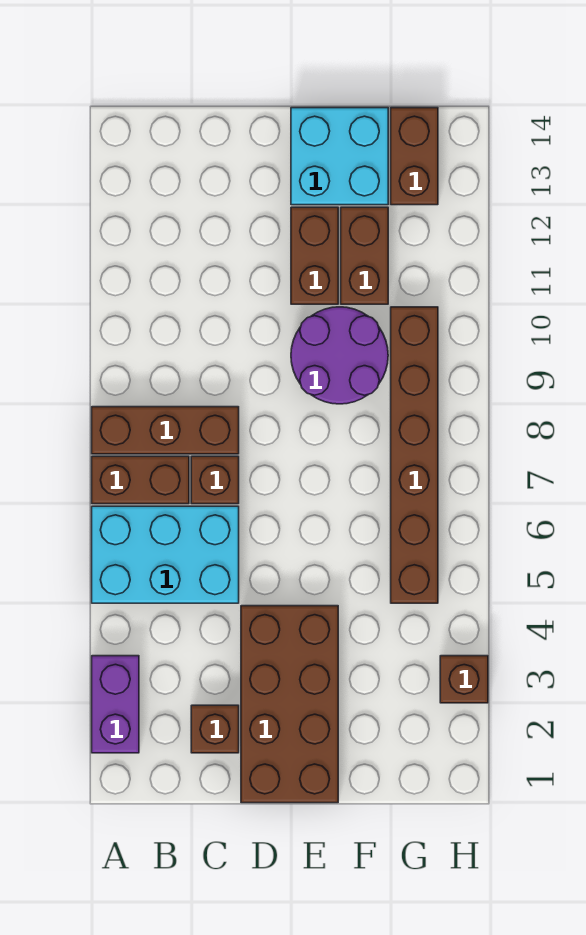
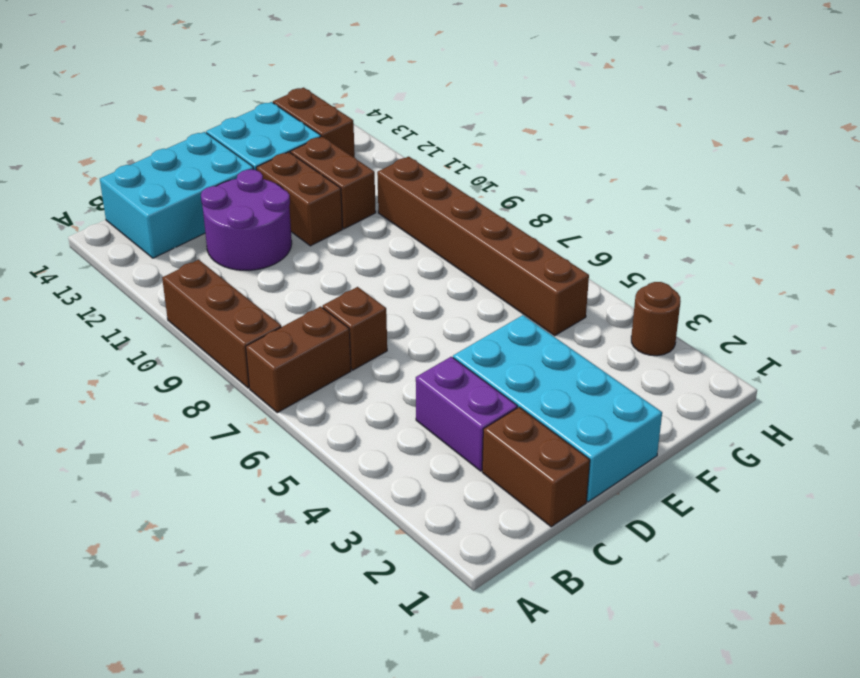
purple 1x2 brick [92,656,139,753] -> purple 1x2 brick moved to [416,357,517,471]
cyan 2x3 brick [92,506,239,603] -> cyan 2x3 brick moved to [100,132,254,258]
brown 1x3 brick [92,407,239,454] -> brown 1x3 brick turned to [162,260,281,388]
brown 1x1 brick [191,705,239,753] -> brown 1x2 brick [482,407,590,527]
brown 2x4 brick [241,606,338,803] -> cyan 2x4 brick [453,315,662,502]
purple 2x2 round brick [291,307,388,404] -> purple 2x2 round brick moved to [201,170,292,270]
brown 1x1 brick [440,656,488,703] -> brown 1x1 round brick [631,282,681,356]

